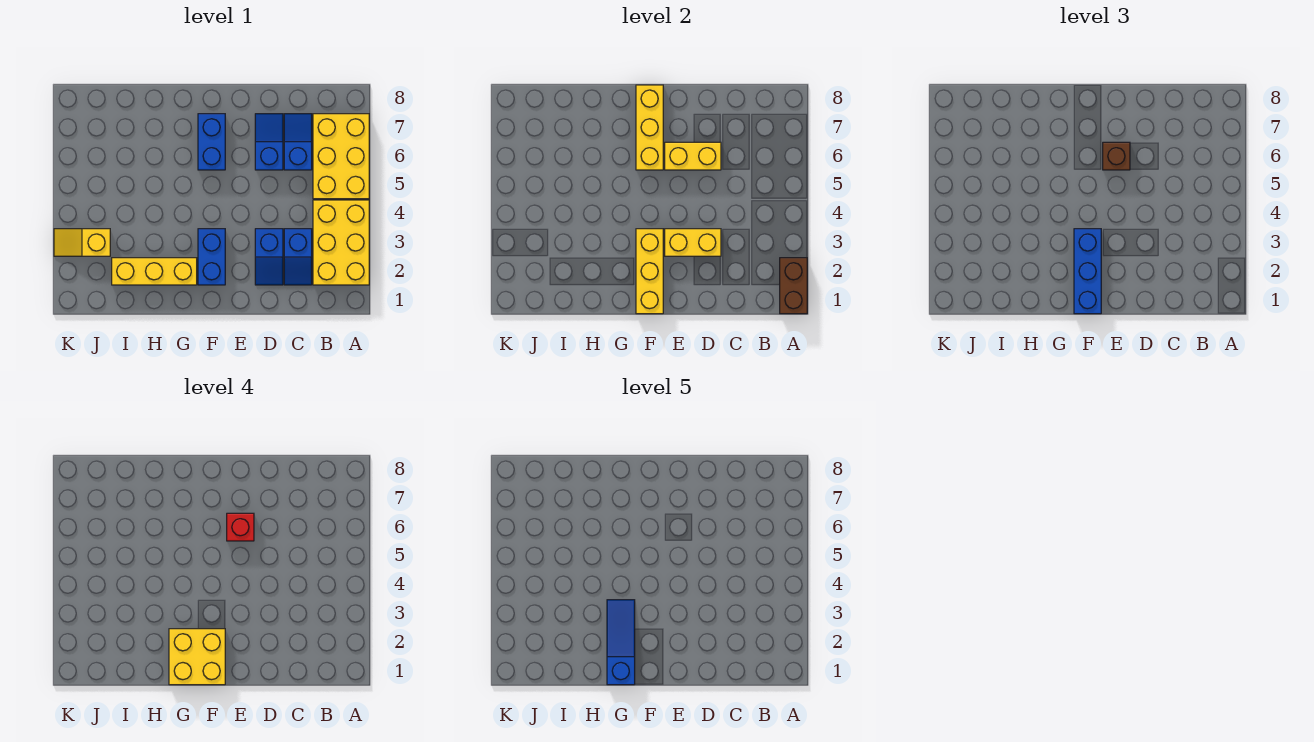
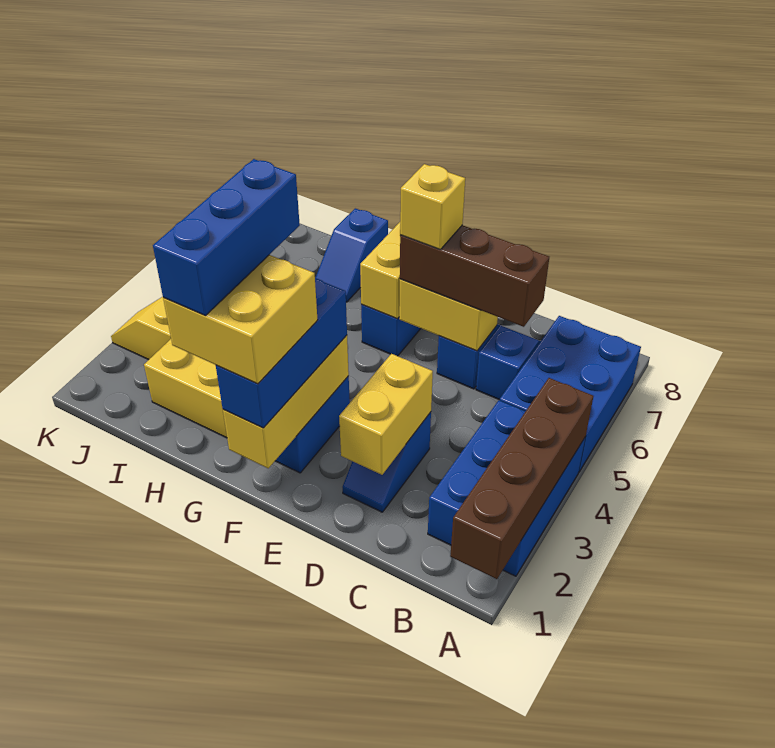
brown 1x2 brick [780,258,807,314] -> brown 1x4 brick [450,378,593,579]
yellow 2x3 brick [313,200,369,285] -> blue 2x3 brick [428,400,585,576]
yellow 2x3 brick [313,114,369,199] -> blue 2x3 brick [500,316,641,472]
blue 1x2 slope [284,229,312,285] -> blue 1x2 slope moved to [315,208,388,302]
yellow 1x2 brick [665,229,721,256] -> yellow 1x2 brick turned to [339,354,433,475]
brown 1x1 brick [1103,142,1130,170] -> brown 1x3 brick [400,225,549,327]
red 1x1 brick [227,513,254,541] -> yellow 1x1 brick [400,164,465,250]
blue 1x3 slope [607,600,635,685] -> blue 1x3 brick [153,159,300,316]

